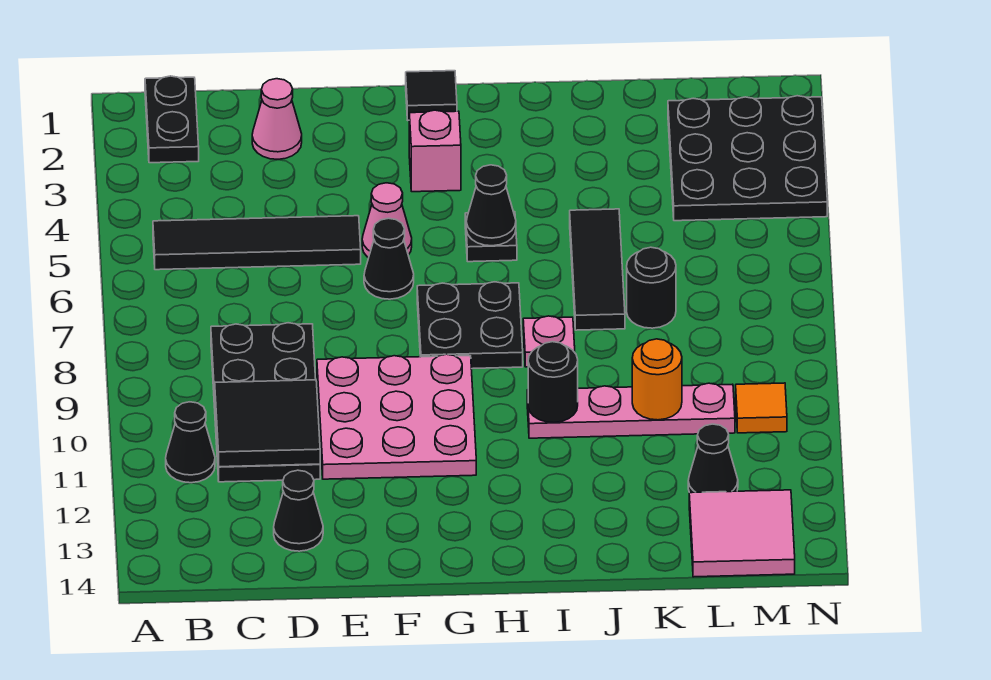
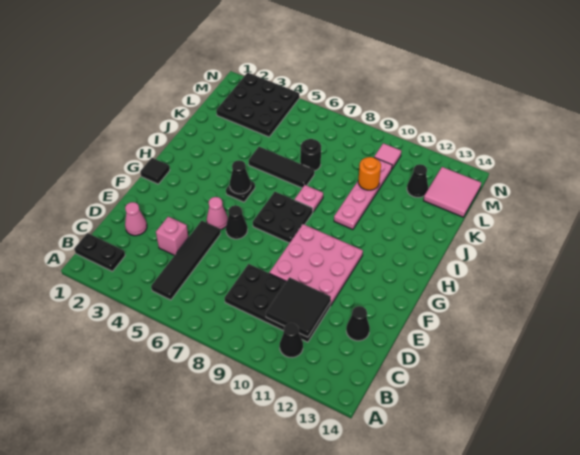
pink 1x1 brick [409,110,461,192] -> pink 1x1 brick moved to [156,217,188,255]
black 1x1 round brick [528,342,578,423] -> none
orange 1x1 tile [736,383,787,433] -> pink 1x1 tile [374,143,401,169]

